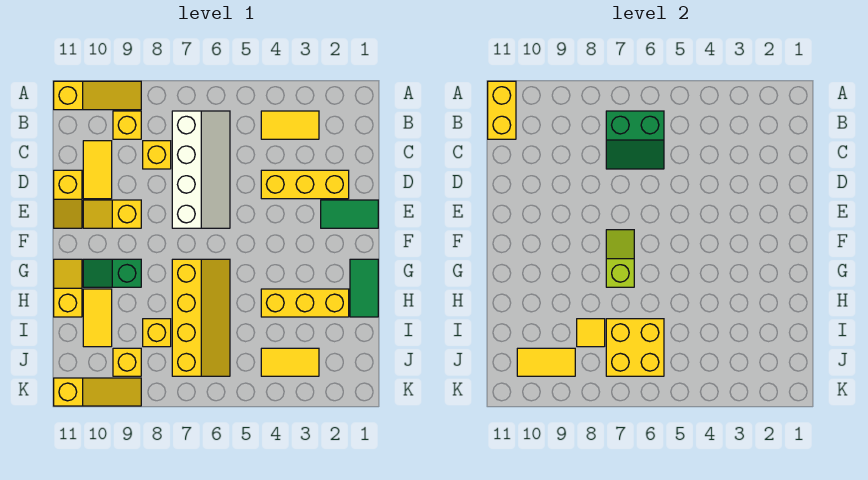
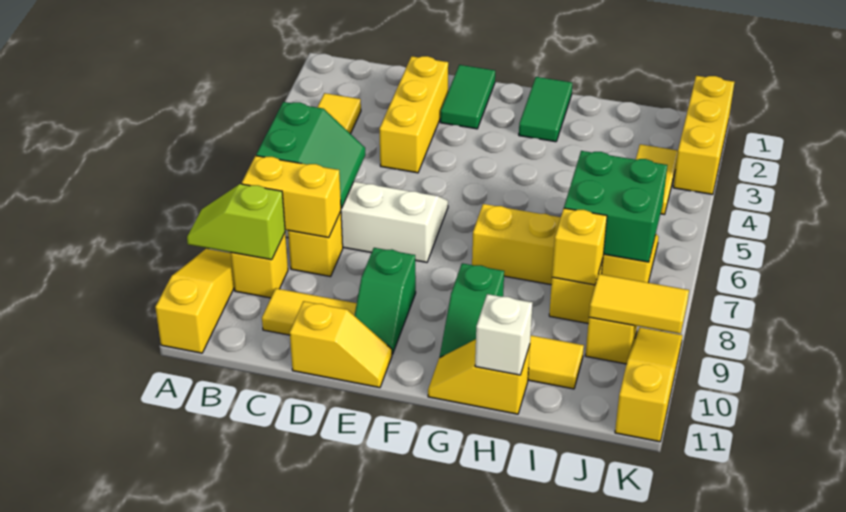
yellow 1x2 brick [488,81,516,139] -> yellow 1x2 brick moved to [242,156,341,238]
yellow 1x2 slope [83,200,141,228] -> green 1x2 slope [354,248,416,354]
lime 1x2 slope [606,230,634,287] -> lime 1x2 slope moved to [187,184,285,260]
green 1x2 tile [350,259,378,317] -> green 1x2 tile turned to [519,77,572,142]
yellow 1x3 brick [261,289,349,317] -> yellow 1x3 brick moved to [673,76,734,195]
none -> white 1x1 brick [475,294,532,375]
yellow 2x2 brick [606,319,664,376] -> green 2x2 brick [564,151,667,262]
yellow 1x1 tile [577,319,605,347] -> yellow 1x1 brick [552,208,607,285]
yellow 1x2 tile [517,348,575,376] -> yellow 1x2 tile turned to [589,274,689,334]

